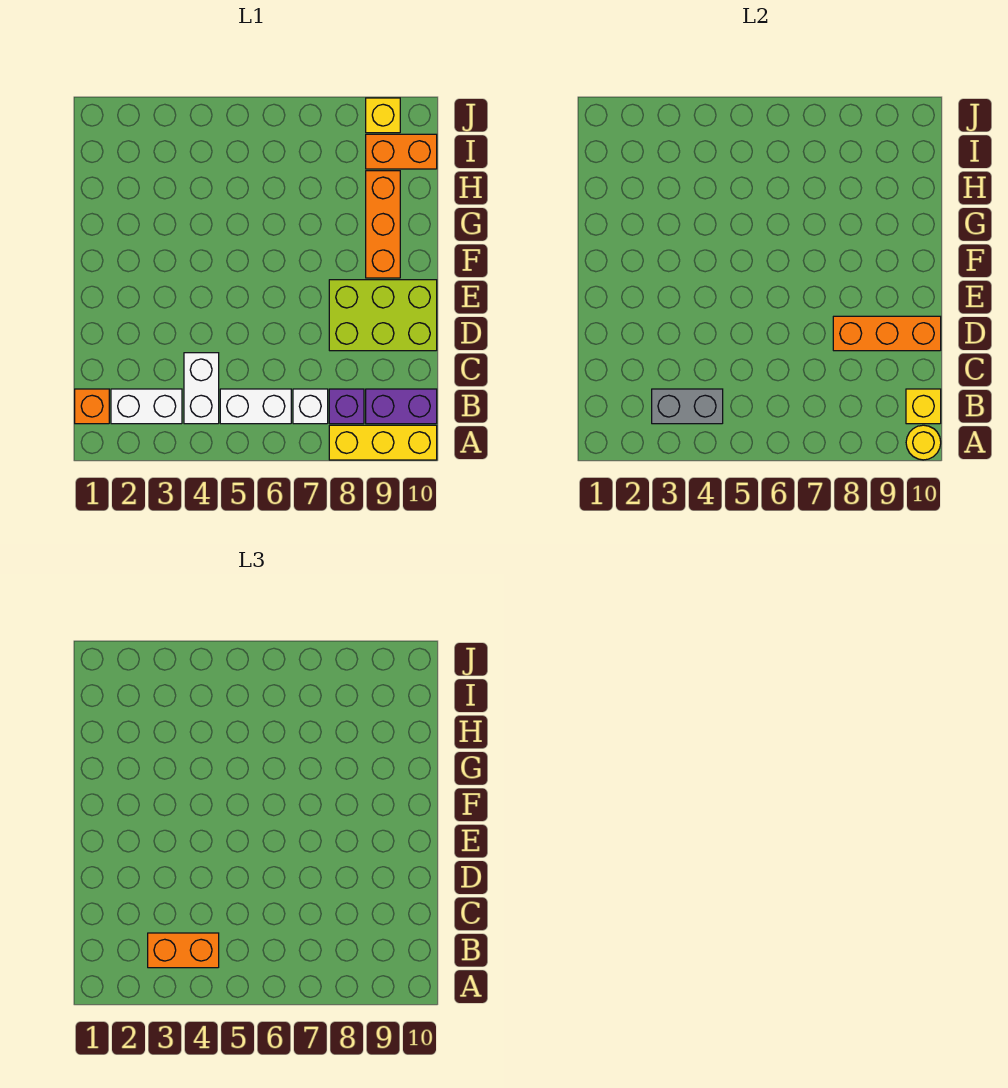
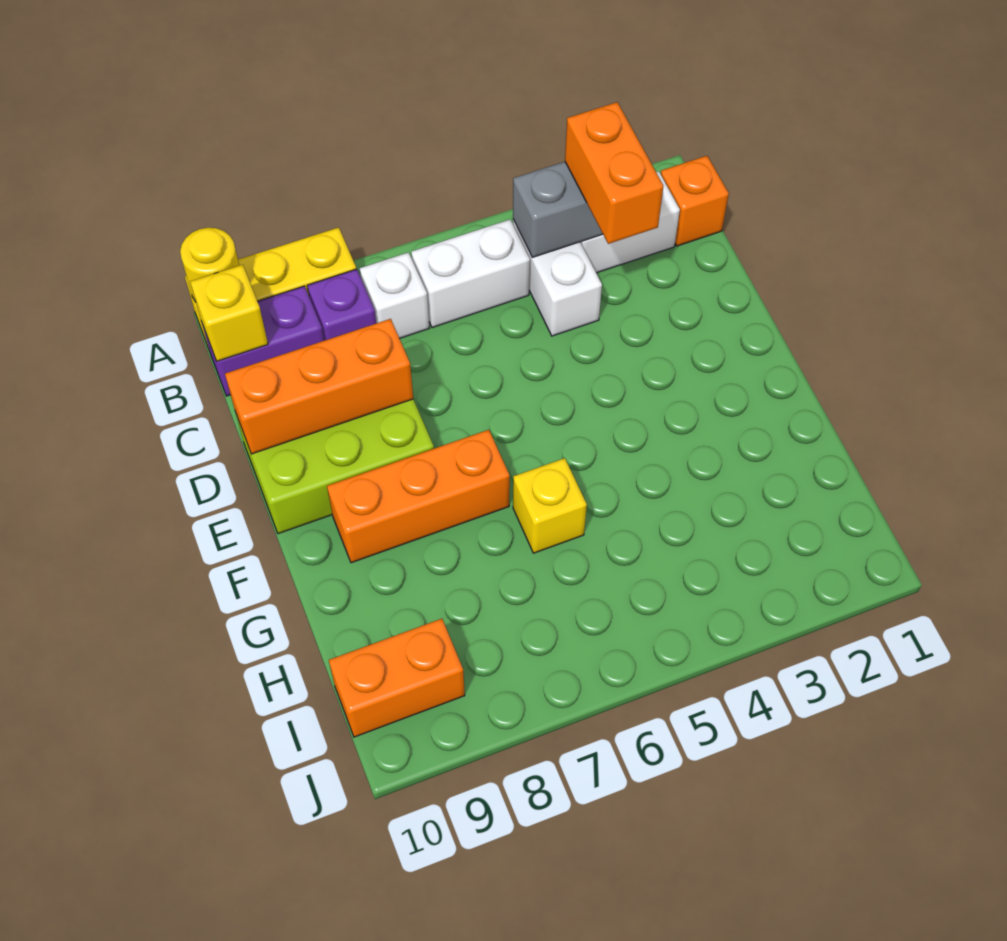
orange 1x2 brick [148,933,219,968] -> orange 1x2 brick turned to [565,102,663,244]
orange 1x3 brick [366,171,400,278] -> orange 1x3 brick turned to [327,430,510,563]
yellow 1x1 brick [366,98,400,133] -> yellow 1x1 brick moved to [513,458,587,553]

